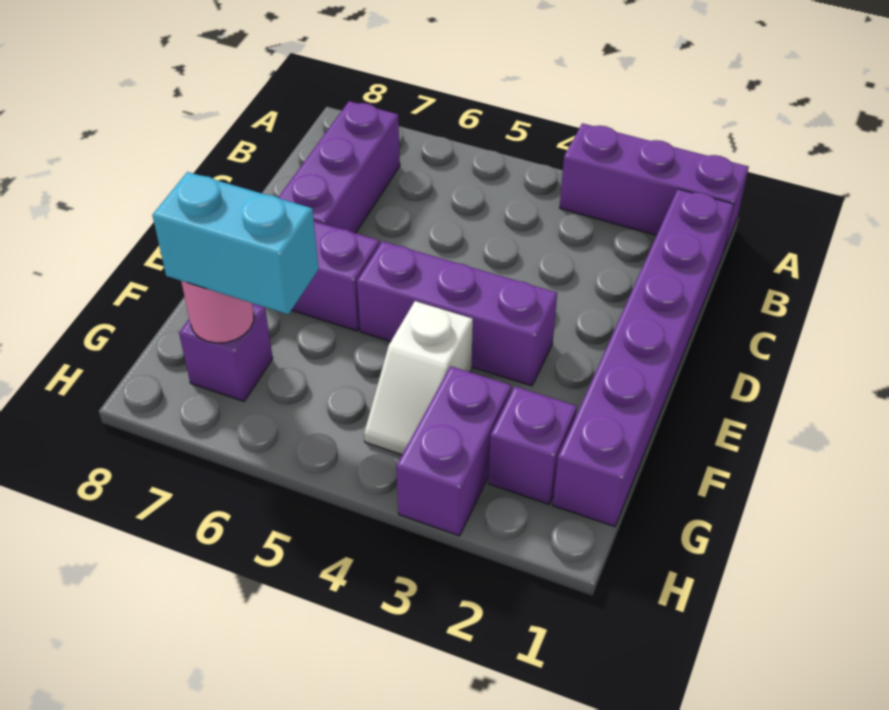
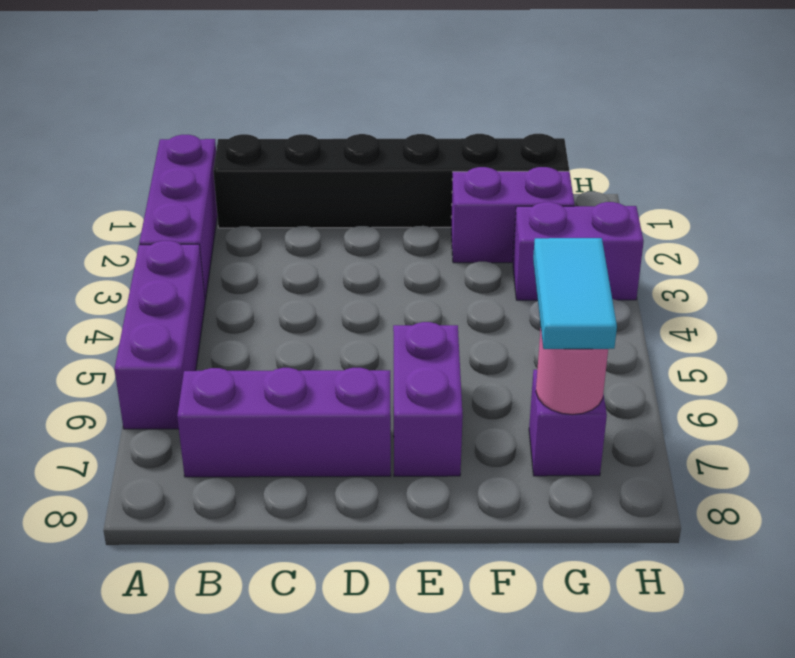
purple 1x6 brick [553,189,734,527] -> black 1x6 brick [213,134,569,228]
purple 1x3 brick [357,241,557,386] -> purple 1x3 brick moved to [114,241,205,429]
white 1x2 slope [364,301,473,455] -> none
purple 1x1 brick [488,386,577,504] -> purple 1x2 brick [451,167,575,263]
cyan 1x2 brick [152,172,319,314] -> cyan 1x2 tile [533,238,617,349]

